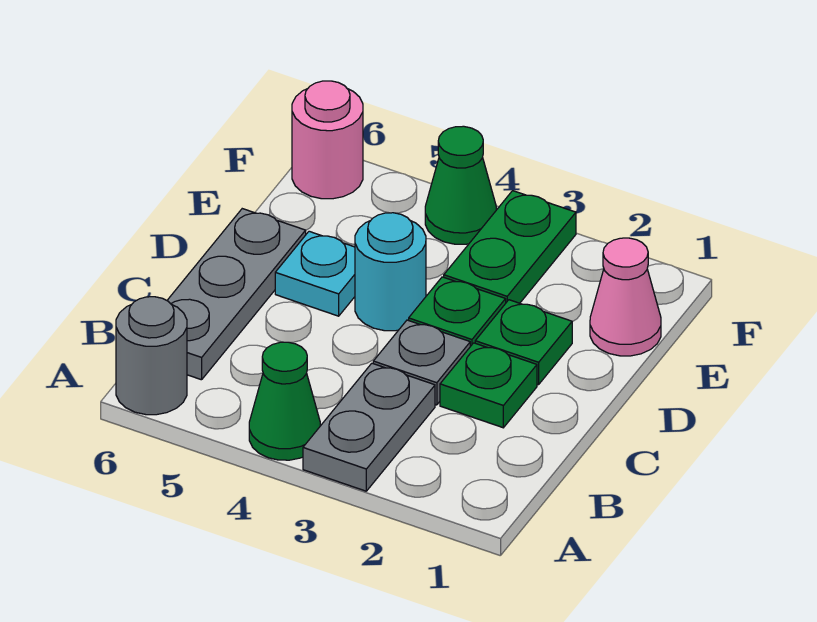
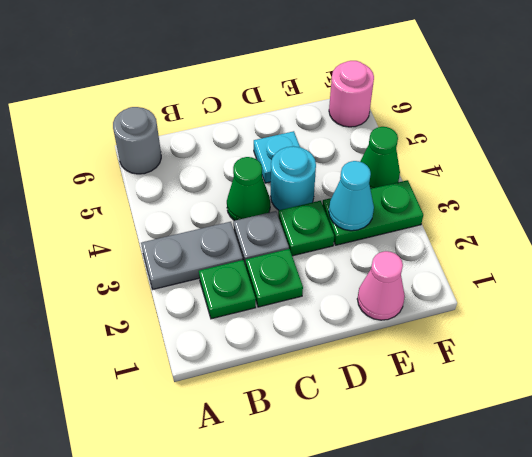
green 1x1 cone [249,342,320,460] -> green 1x1 cone moved to [227,157,270,221]
grey 1x3 plate [167,209,306,380] -> none
green 1x1 plate [475,300,572,385] -> green 1x1 plate moved to [199,260,256,319]
none -> cyan 1x1 cone [329,161,374,231]

